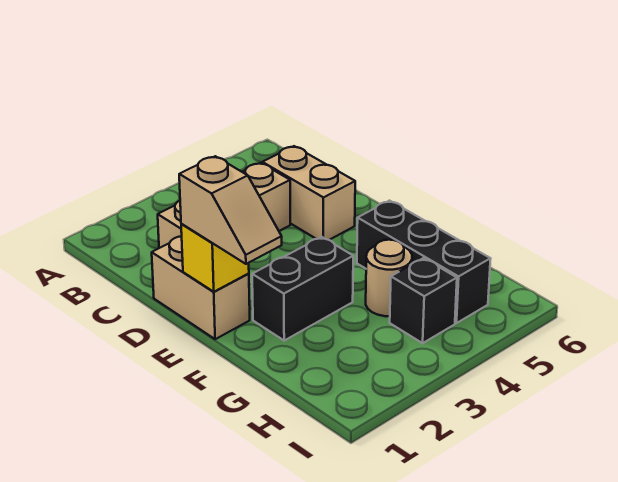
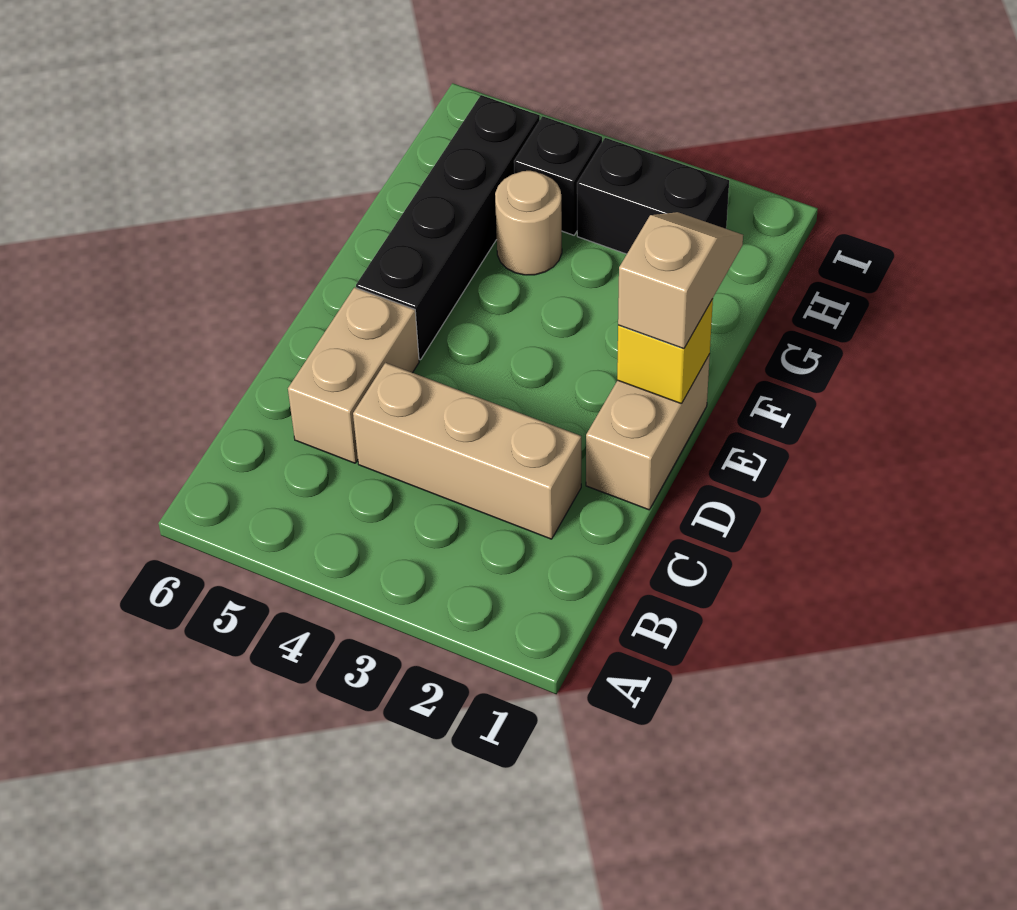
black 1x2 brick [252,237,353,340] -> black 1x2 brick moved to [577,138,729,254]
black 1x3 brick [357,201,491,323] -> black 1x4 brick [356,95,540,360]

